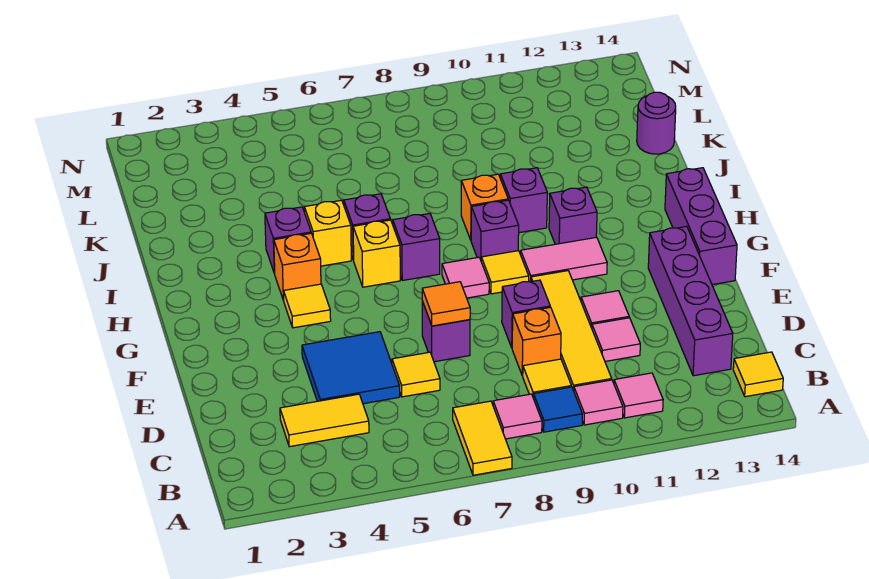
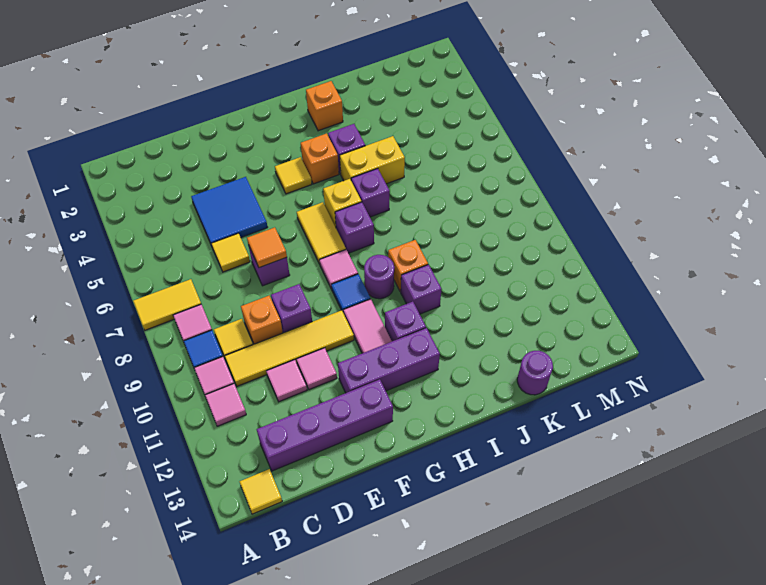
yellow 1x2 tile [280,394,369,447] -> yellow 1x2 tile moved to [297,202,346,264]
purple 1x3 brick [665,168,737,285] -> purple 1x3 brick moved to [338,328,440,393]
yellow 1x1 tile [481,251,529,294] -> blue 1x1 tile [331,274,370,313]
purple 1x1 brick [471,200,519,260] -> purple 1x1 round brick [364,255,394,299]
none -> orange 1x1 brick [306,81,343,131]
yellow 1x1 brick [304,200,351,266] -> yellow 1x2 brick [340,136,405,184]

